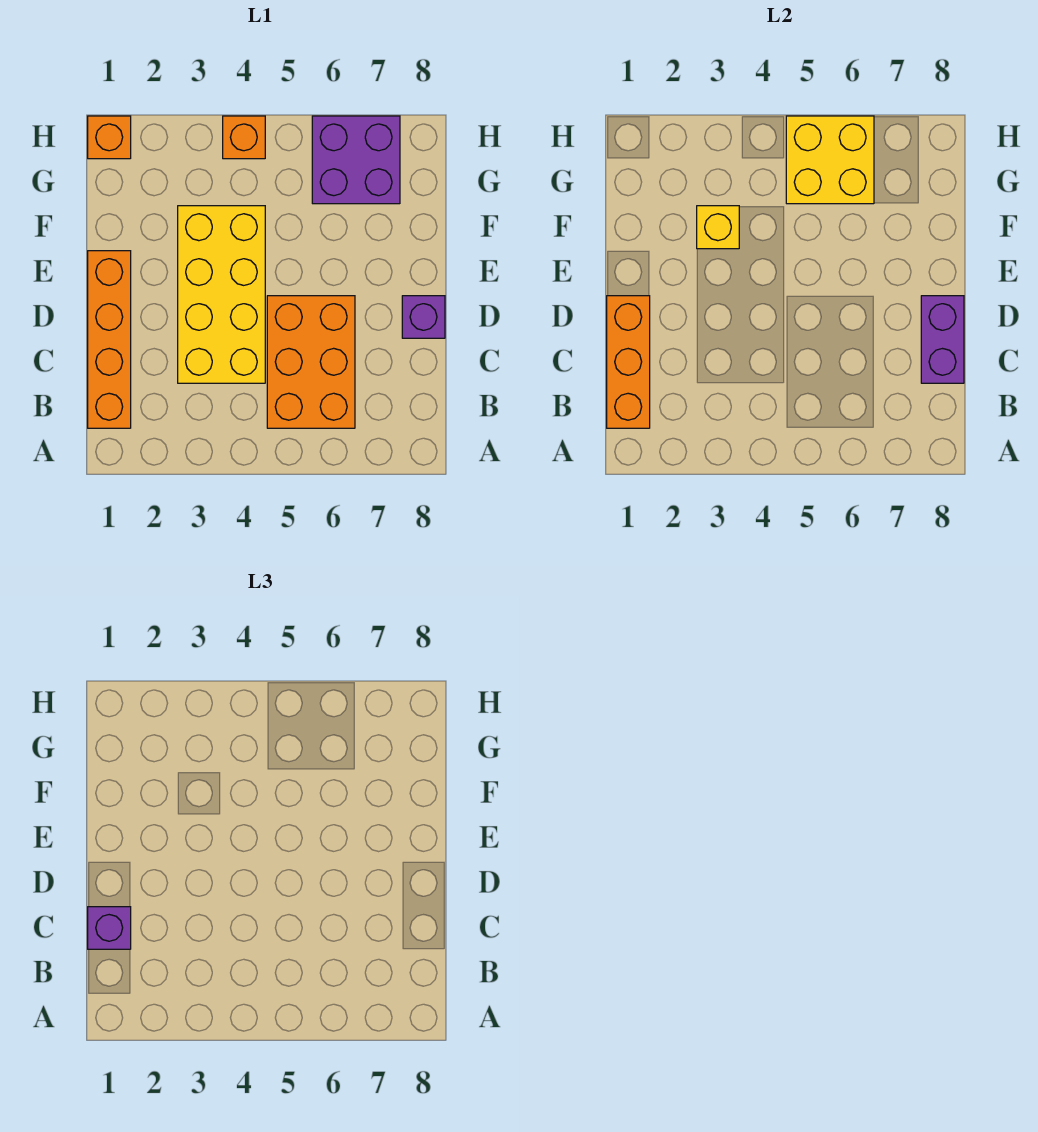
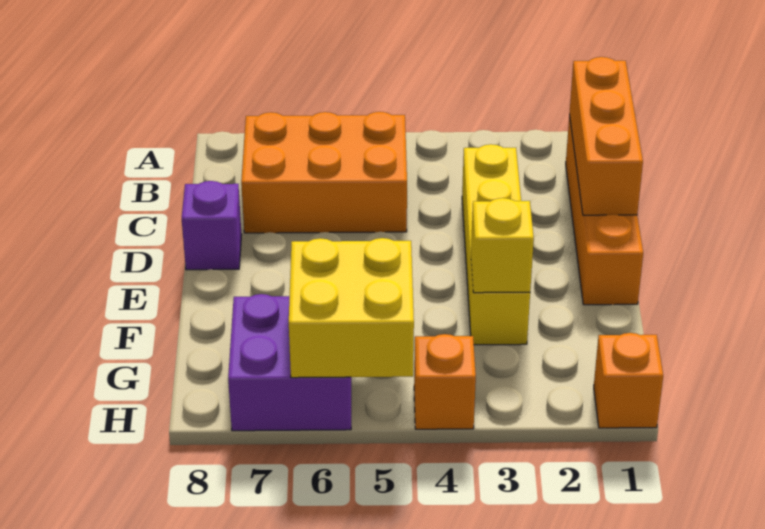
orange 2x3 brick [267,296,355,428] -> orange 2x3 brick turned to [241,112,407,233]
purple 1x1 brick [88,907,131,949] -> none
yellow 2x4 brick [178,206,265,383] -> yellow 1x4 brick [462,144,530,345]
purple 1x2 brick [921,296,964,383] -> none

